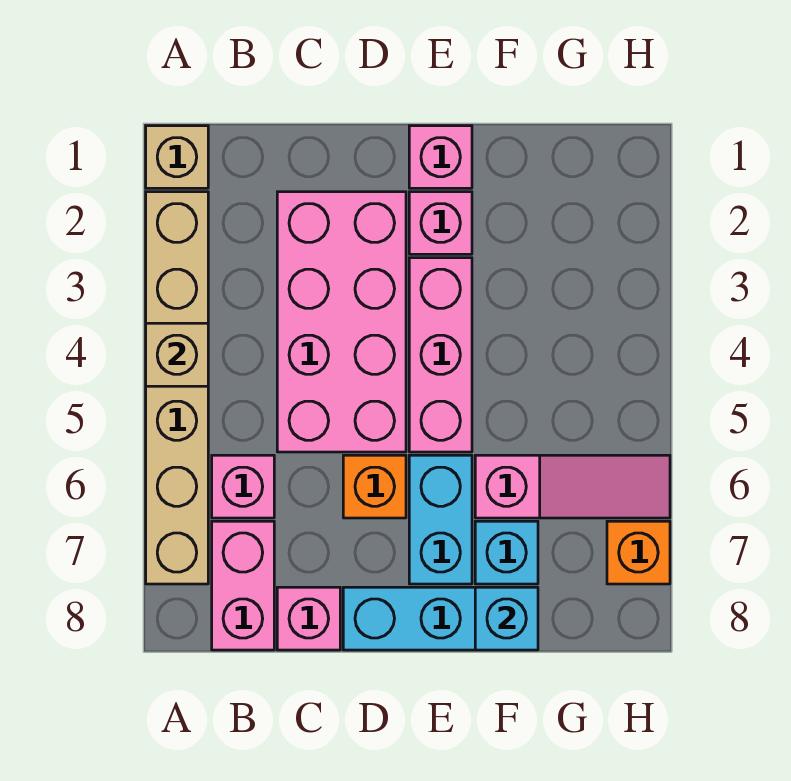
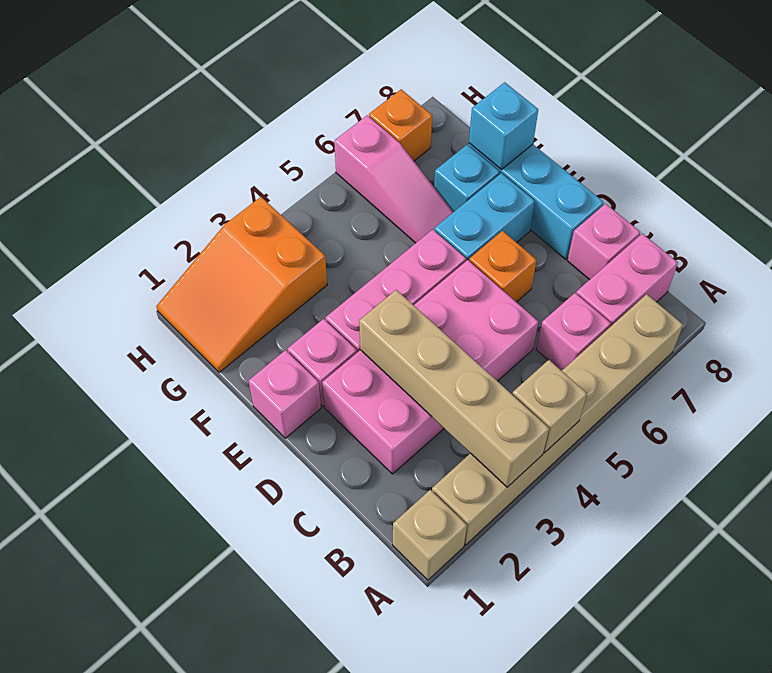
none -> tan 1x4 brick [359,290,549,487]
pink 1x3 slope [475,455,670,518] -> pink 1x3 slope turned to [334,115,453,243]
none -> orange 2x3 slope [156,197,327,373]

